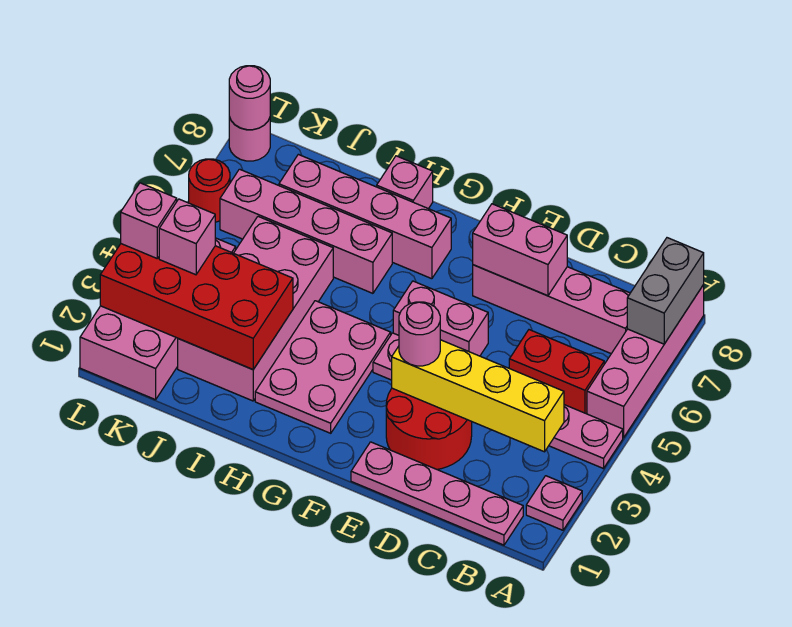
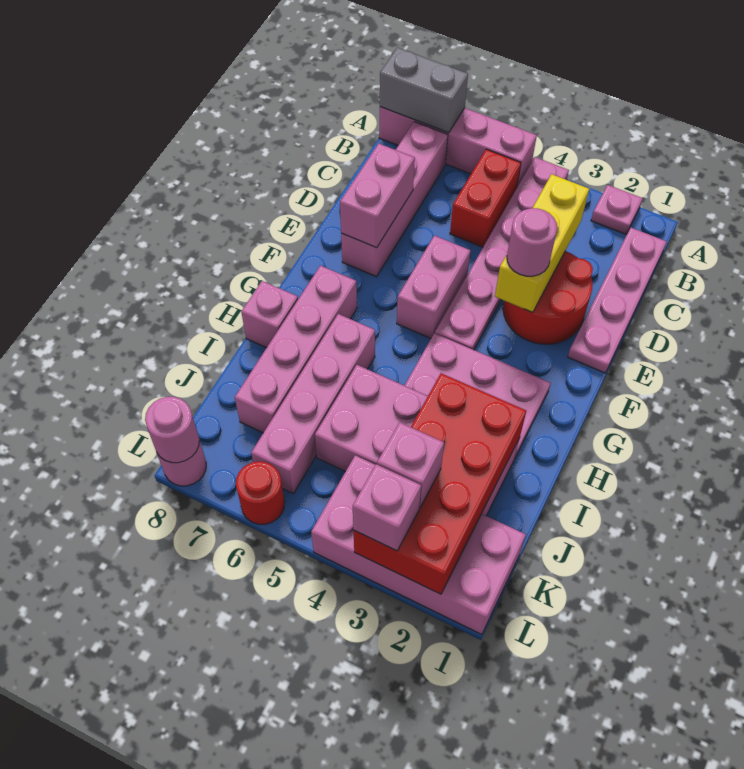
yellow 1x4 brick [392,340,564,452] -> yellow 1x3 brick [495,174,589,313]

